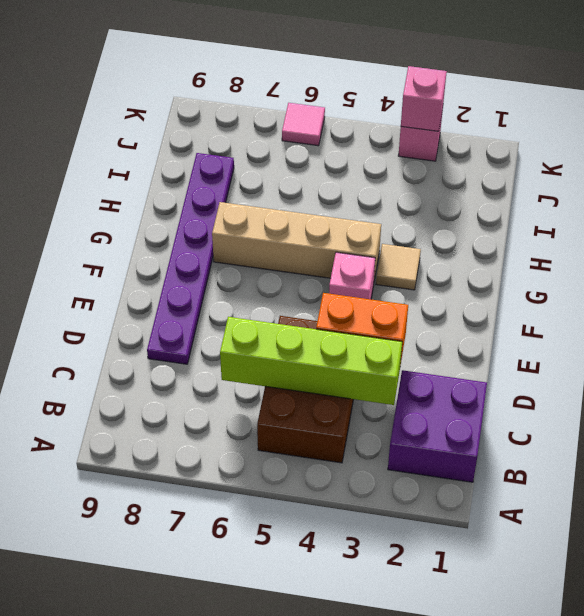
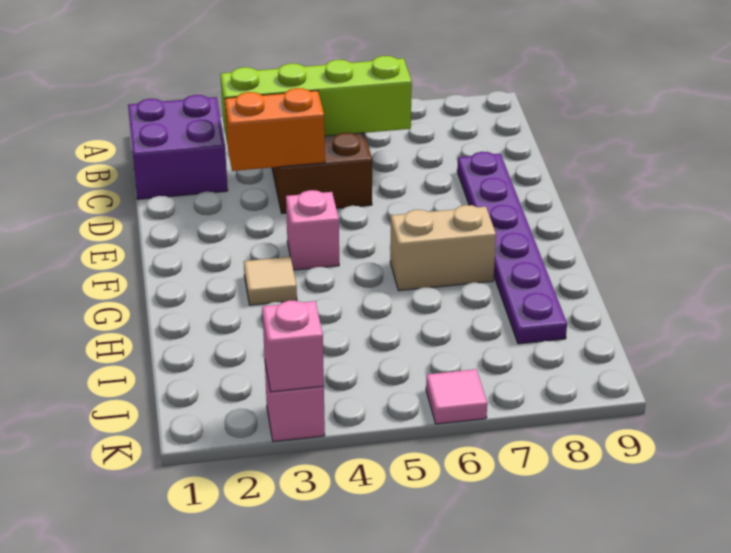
tan 1x4 brick [212,202,381,281] -> tan 1x2 brick [390,205,496,291]

